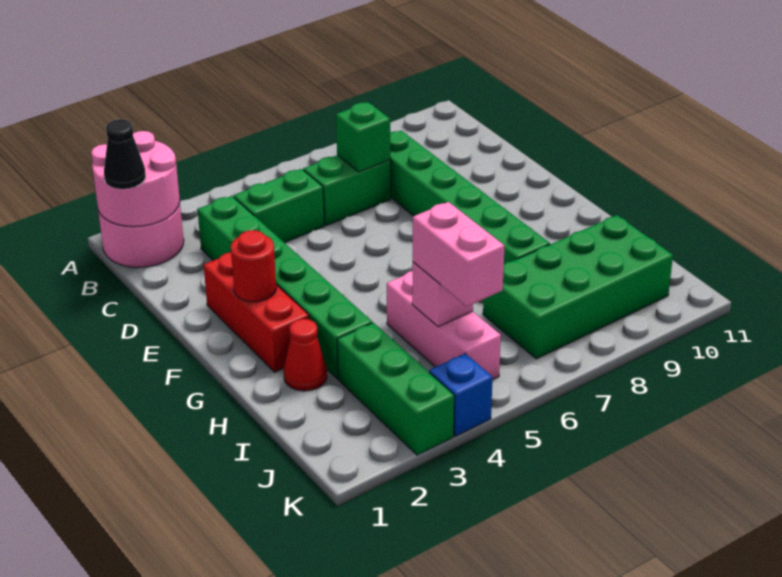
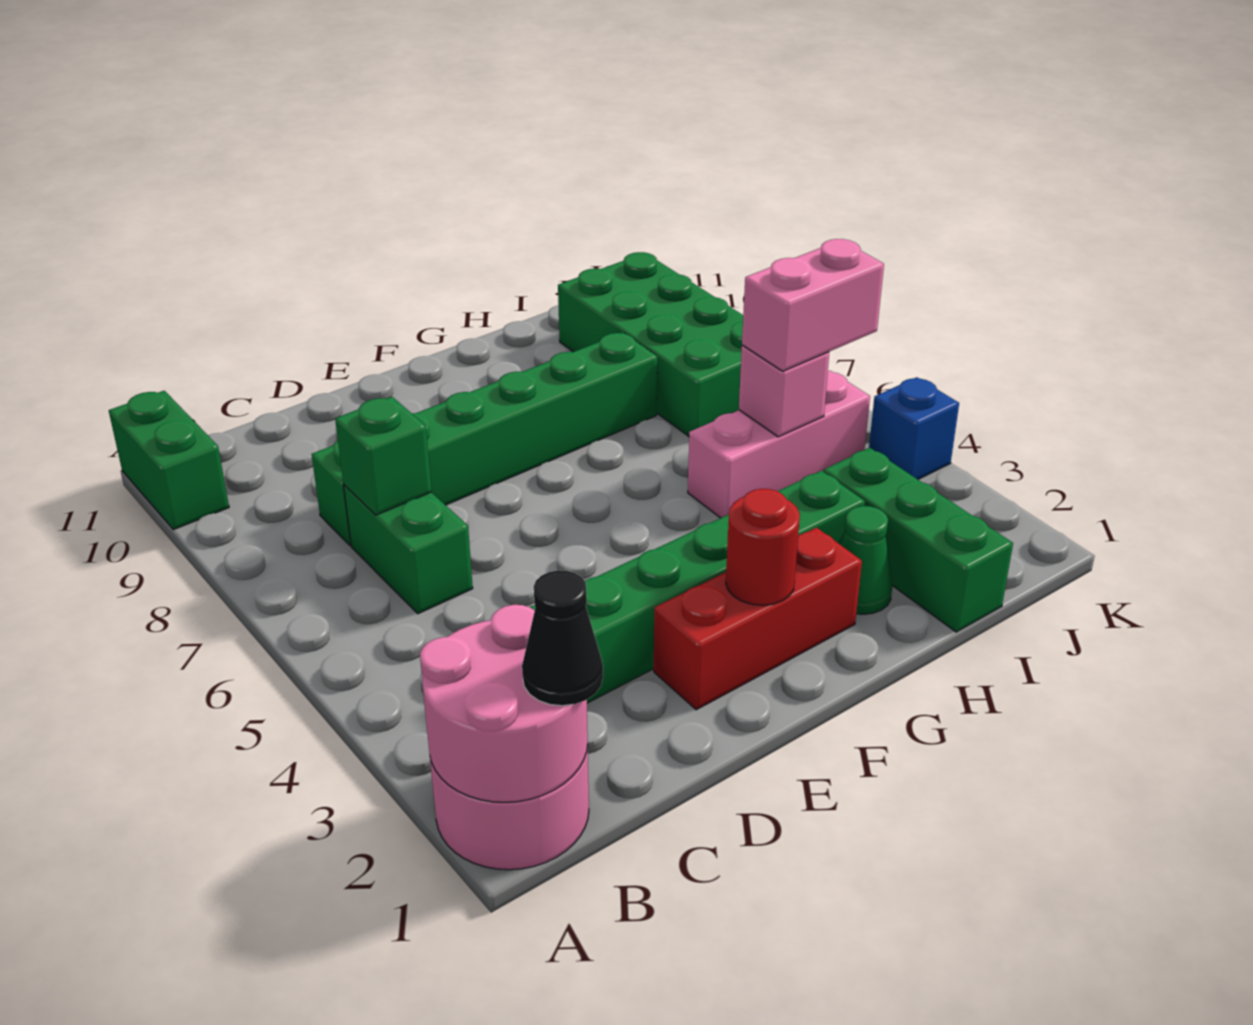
green 1x2 brick [234,169,324,243] -> green 1x2 brick moved to [109,391,229,530]
red 1x1 cone [284,319,327,391] -> green 1x1 cone [841,506,892,614]
green 1x3 brick [337,323,454,455] -> green 1x3 brick turned to [824,448,1013,632]

